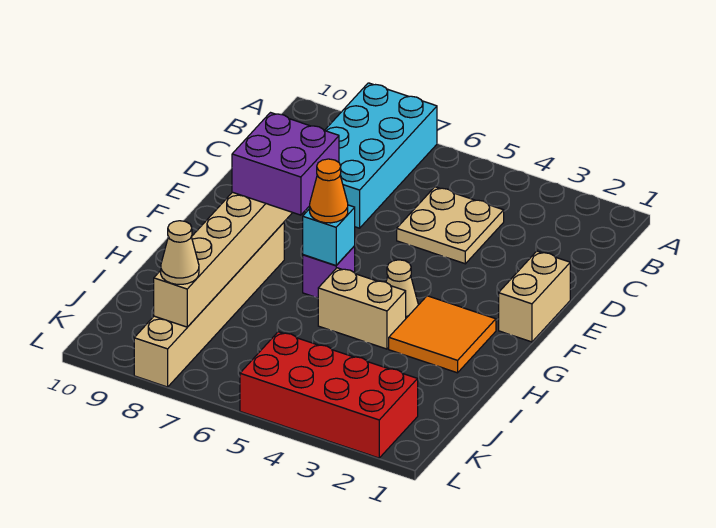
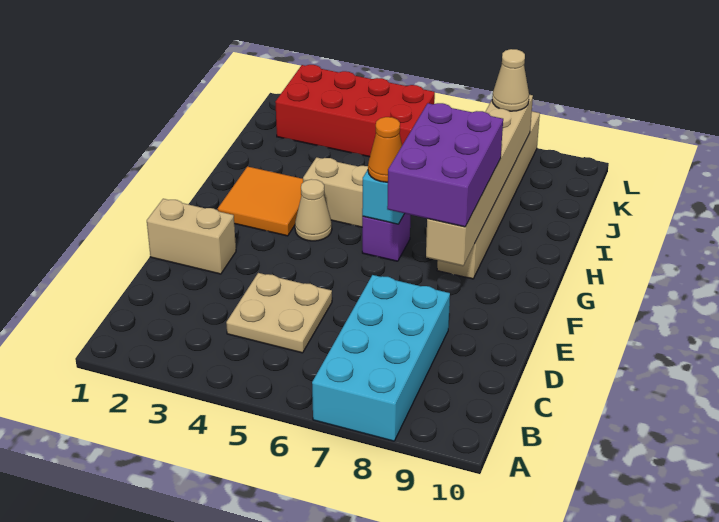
tan 1x2 brick [499,251,570,342] -> tan 1x2 brick turned to [147,199,236,274]
purple 2x2 brick [232,113,339,215] -> purple 2x3 brick [387,103,503,227]

